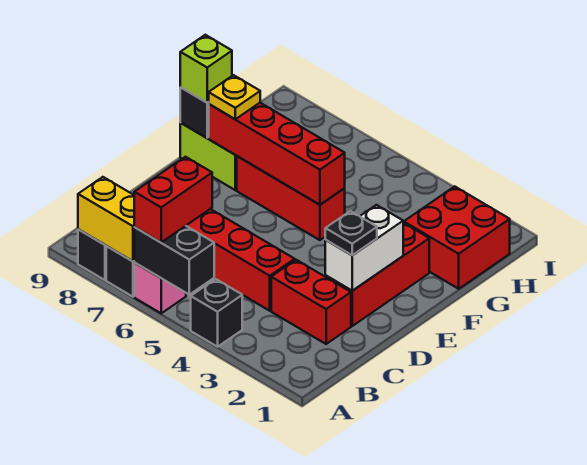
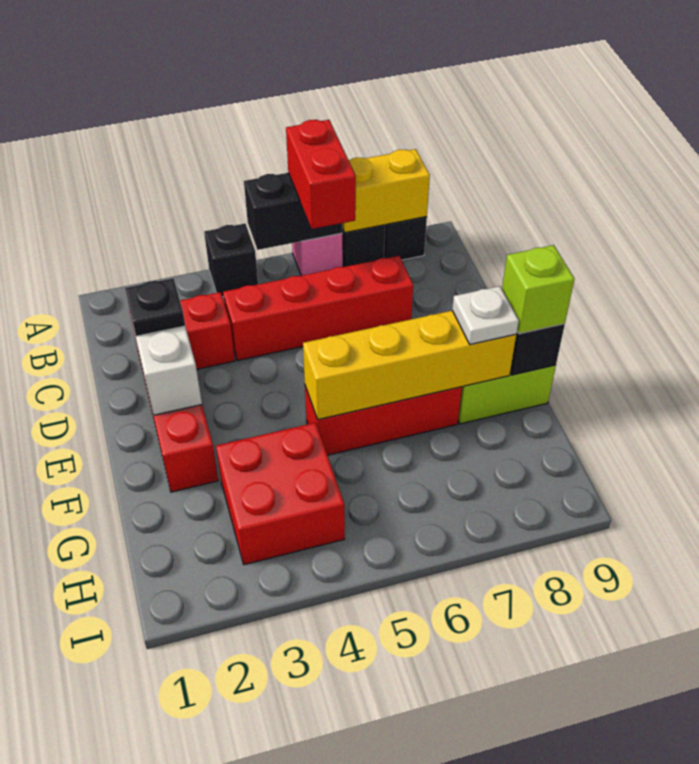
red 1x4 brick [209,103,345,205] -> yellow 1x4 brick [303,311,516,420]
yellow 1x1 plate [209,75,260,119] -> white 1x1 plate [452,286,519,344]
red 2x2 brick [404,186,510,289] -> red 2x2 brick moved to [216,423,345,565]

